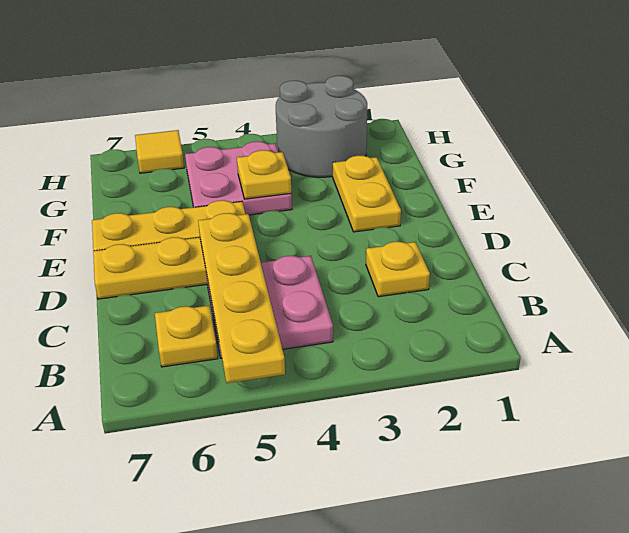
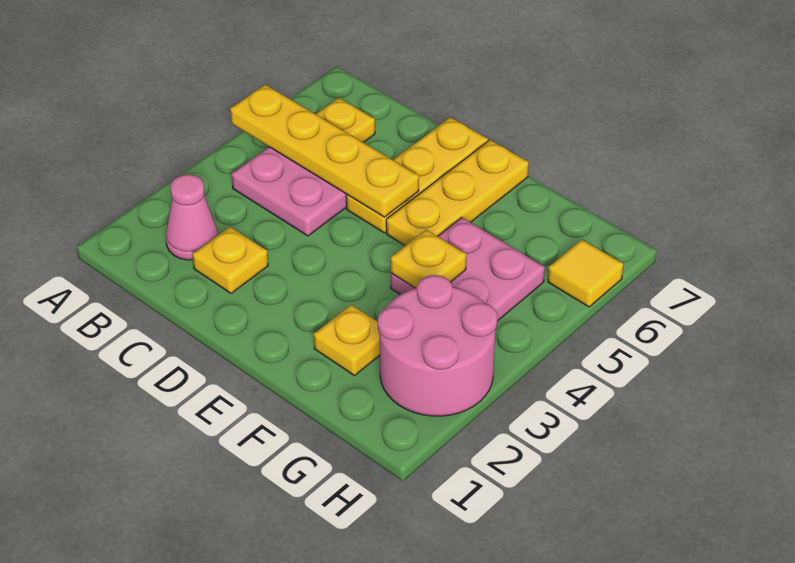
none -> pink 1x1 cone [166,175,218,260]
yellow 1x2 plate [333,156,401,232] -> yellow 1x1 plate [314,305,380,376]
grey 2x2 round brick [276,76,367,177] -> pink 2x2 round brick [378,275,497,416]

